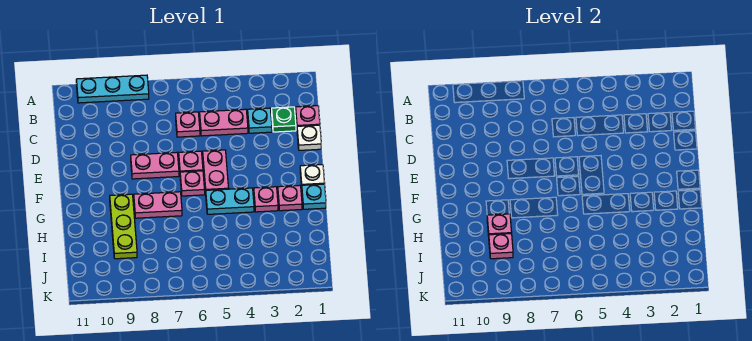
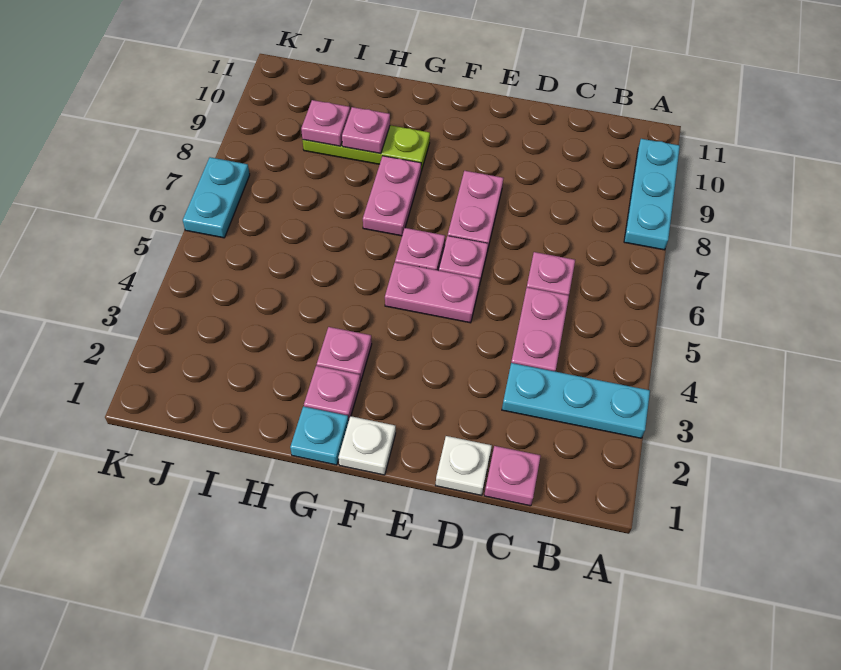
green 1x1 plate [272,107,296,132] -> none
cyan 1x1 plate [248,108,272,133] -> cyan 1x3 plate [502,363,650,438]
cyan 1x2 plate [206,188,254,214] -> cyan 1x2 plate moved to [183,157,250,238]

